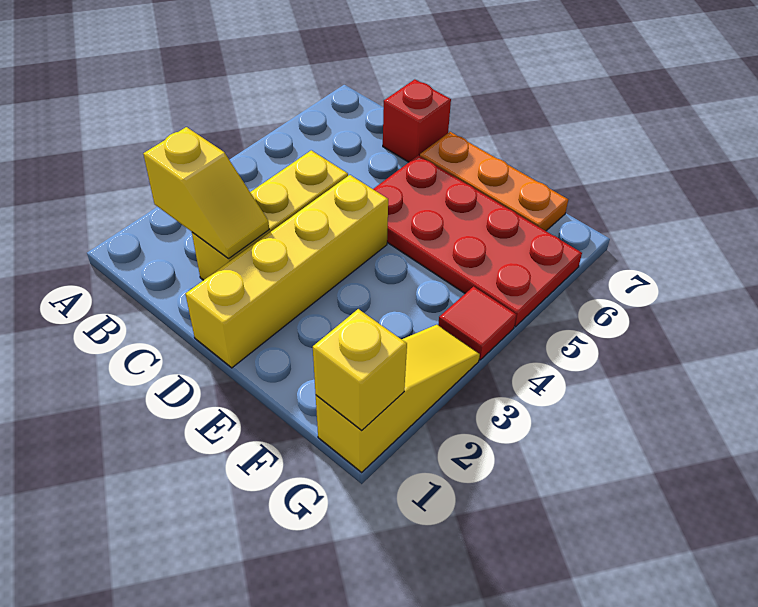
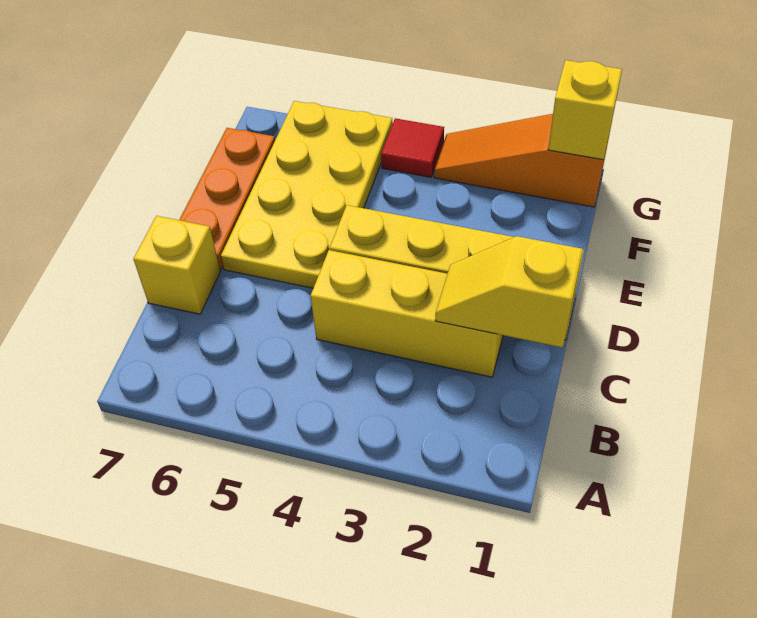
yellow 1x2 slope [143,127,269,259] -> yellow 1x2 slope turned to [435,236,583,348]
red 1x1 brick [383,79,451,162] -> yellow 1x1 brick [133,216,220,314]
red 2x4 plate [373,155,582,327] -> yellow 2x4 plate [221,101,393,288]
yellow 1x3 slope [316,325,480,472] -> orange 1x3 slope [434,114,609,207]

